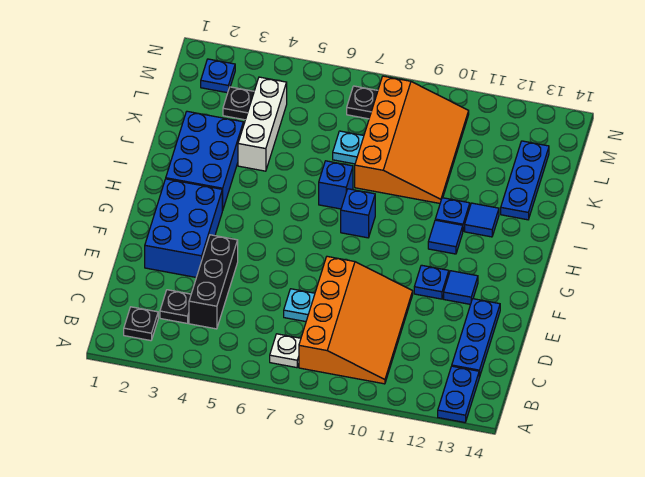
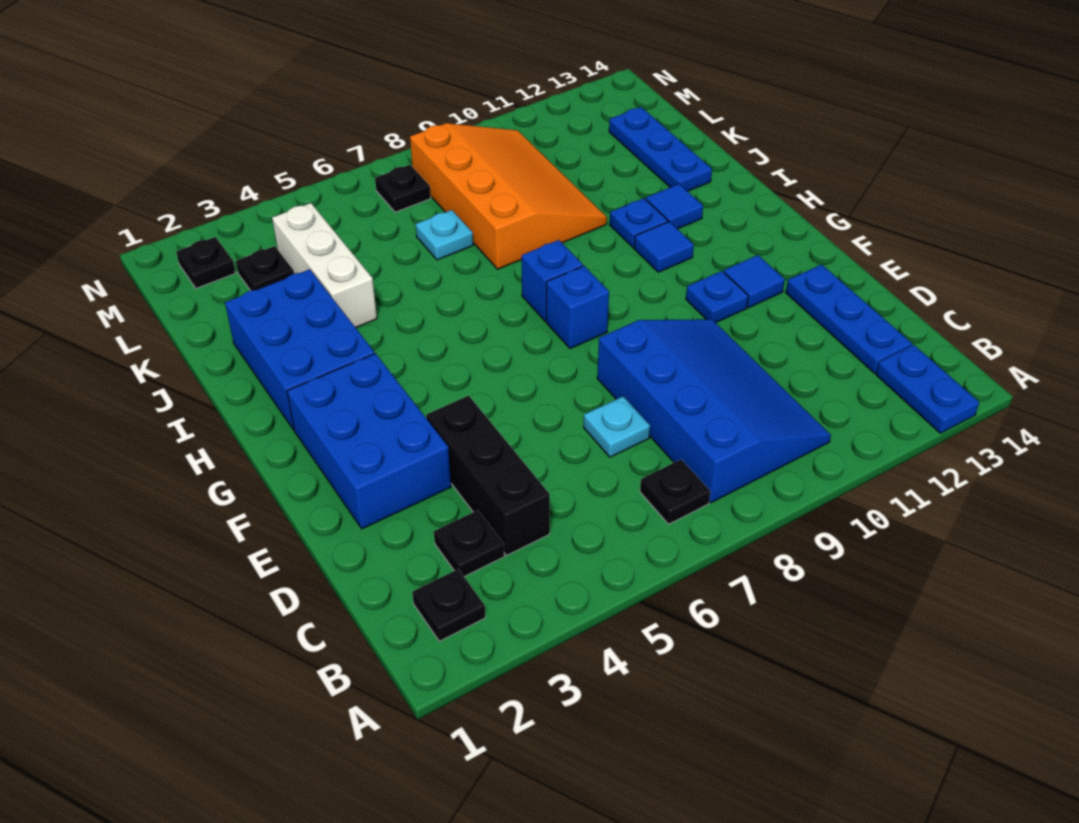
white 1x1 plate [270,334,301,368] -> black 1x1 plate [640,460,710,524]
orange 3x4 slope [299,256,413,384] -> blue 3x4 slope [597,319,831,503]
blue 1x1 brick [319,161,353,209] -> blue 1x1 brick moved to [546,266,609,349]
blue 1x1 plate [201,59,235,93] -> black 1x1 plate [176,237,235,288]

